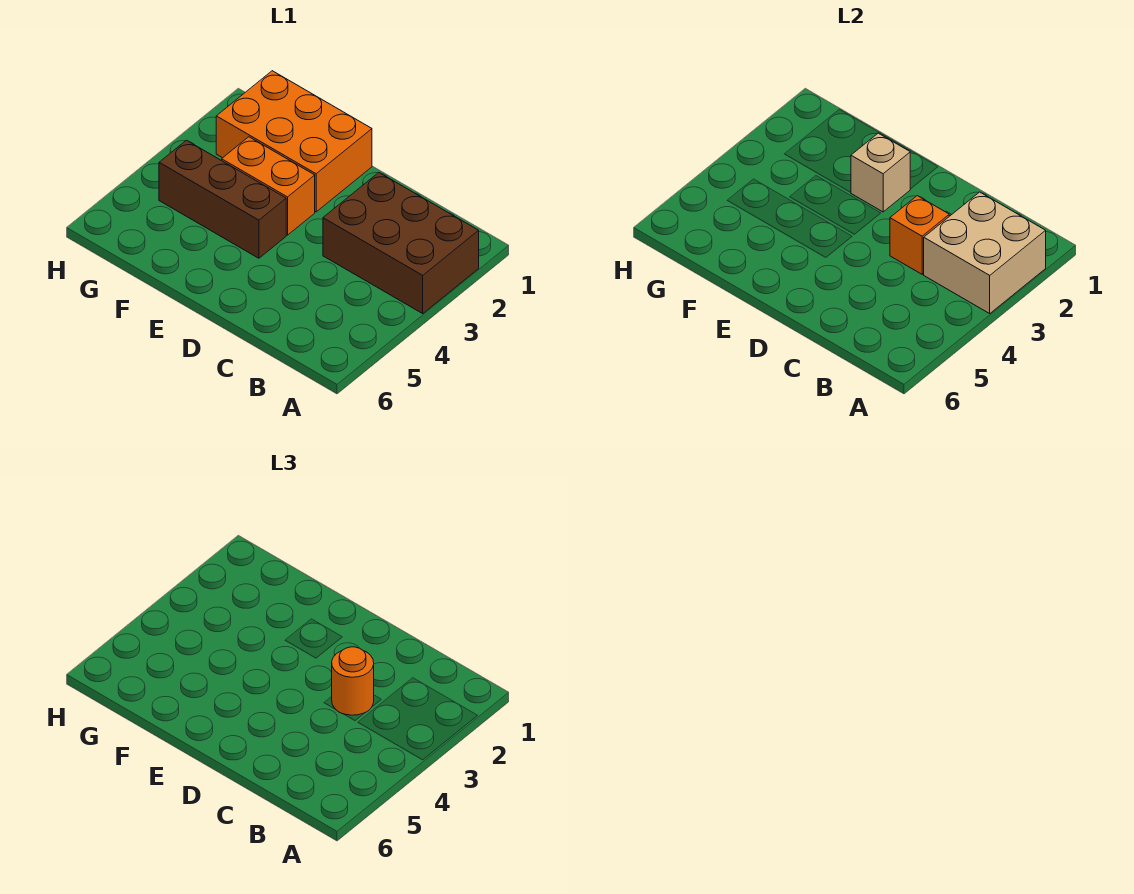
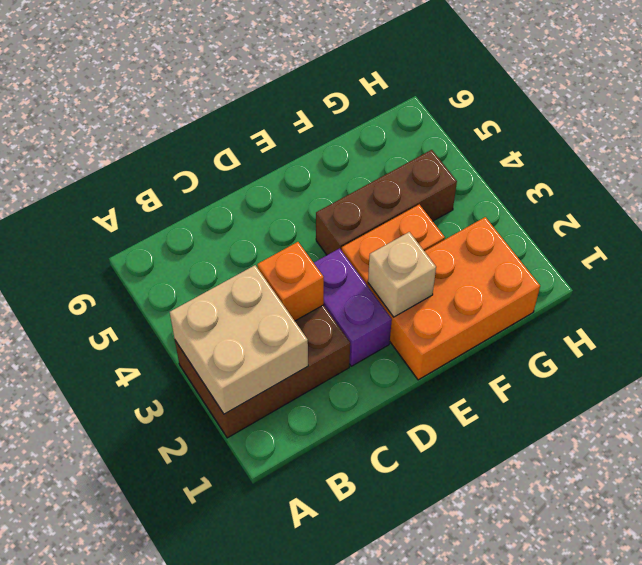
orange 1x1 round brick [332,647,374,715] -> none
none -> purple 1x2 brick [314,248,392,366]

